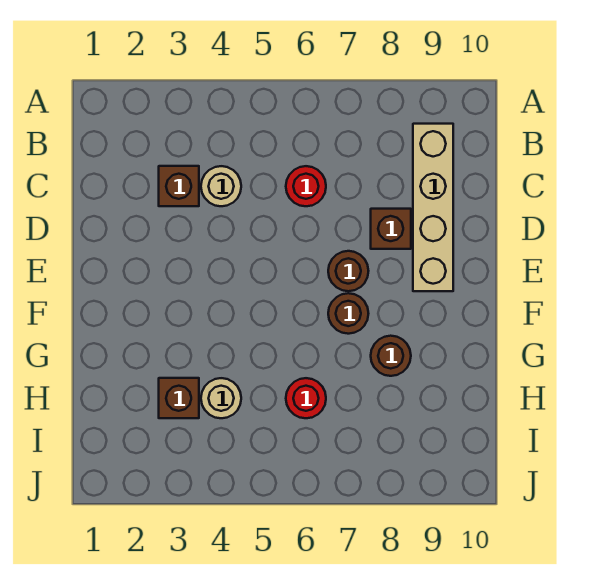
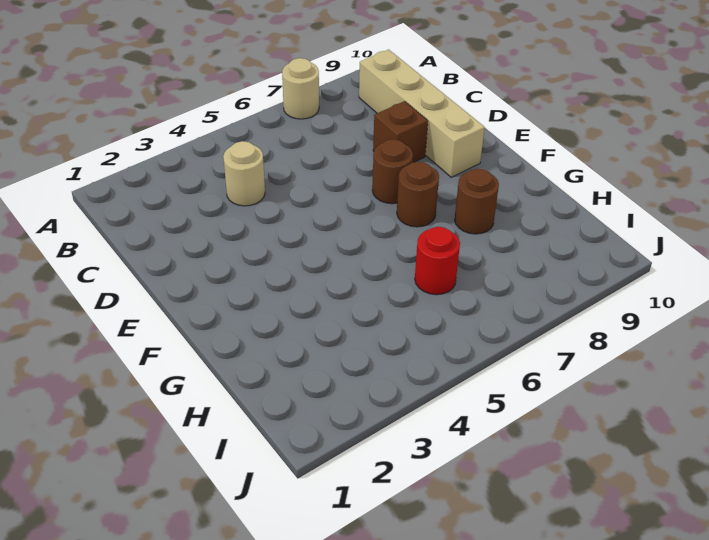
brown 1x1 brick [159,166,199,206] -> none
red 1x1 round brick [286,166,326,206] -> none
brown 1x1 brick [159,378,199,418] -> none
tan 1x1 round brick [201,378,241,418] -> tan 1x1 round brick moved to [282,58,319,119]

